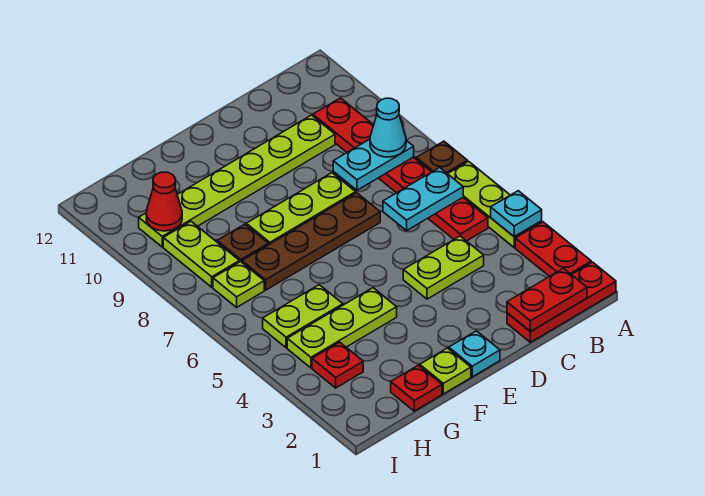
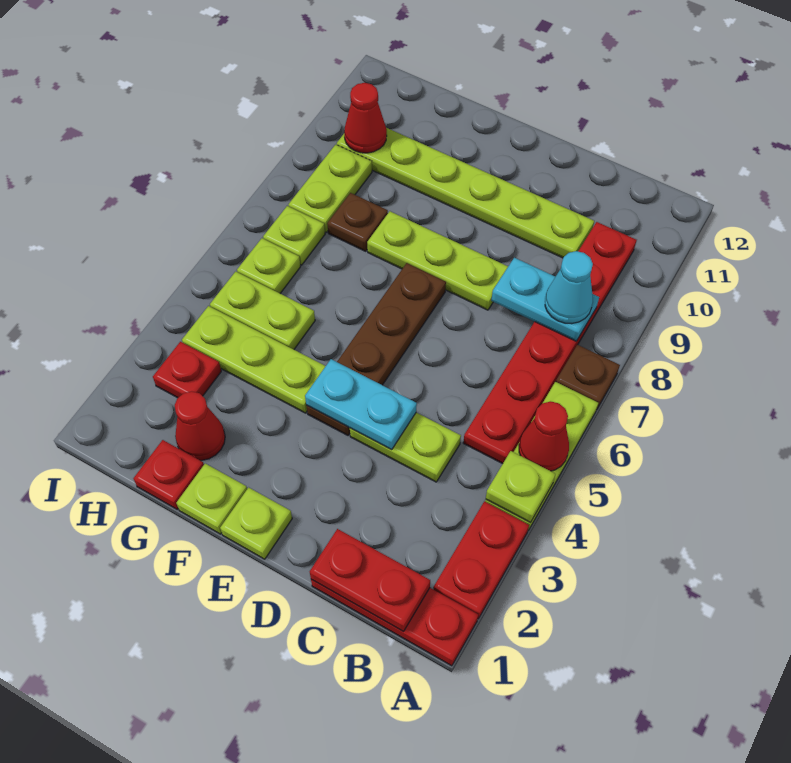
cyan 1x1 plate [491,191,542,237] -> lime 1x1 plate [486,451,555,523]
none -> red 1x1 cone [519,401,569,471]
cyan 1x2 plate [383,168,463,231] -> cyan 1x2 plate moved to [305,359,417,450]
brown 1x4 plate [242,193,380,290] -> brown 1x4 plate turned to [306,263,446,435]
cyan 1x1 plate [449,331,500,377] -> lime 1x1 plate [220,487,292,559]
none -> red 1x1 cone [175,391,225,461]
none -> lime 1x1 plate [237,238,301,293]

